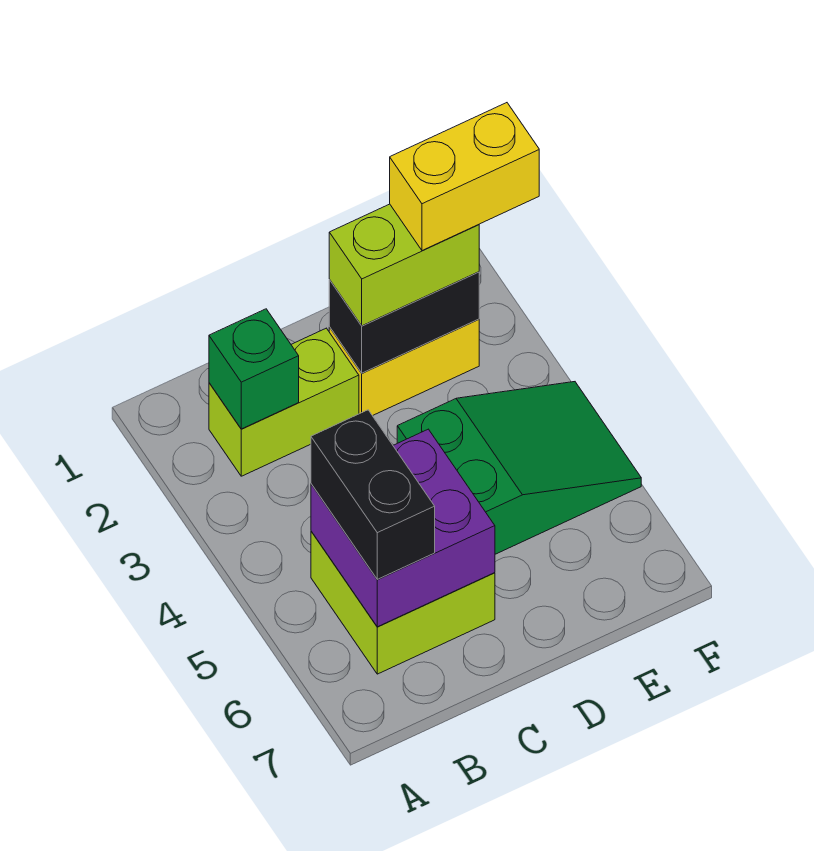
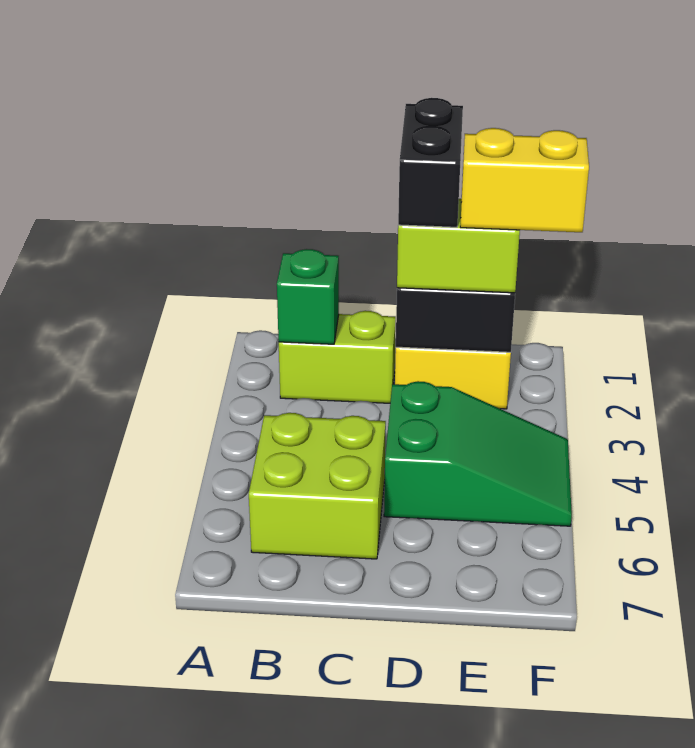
purple 2x2 brick [311,429,495,627] -> none
black 1x2 brick [311,410,435,579] -> black 1x2 brick moved to [398,98,463,227]

